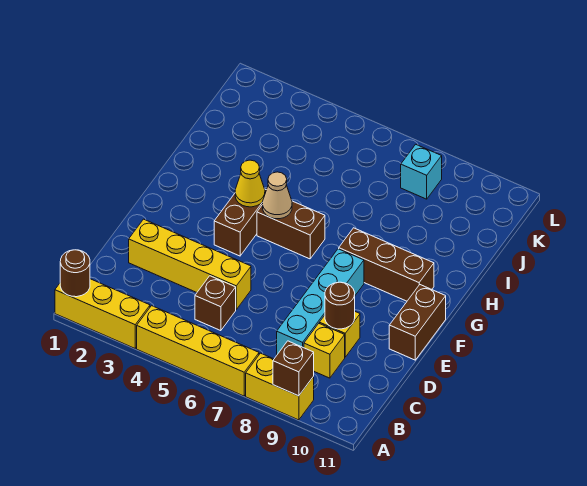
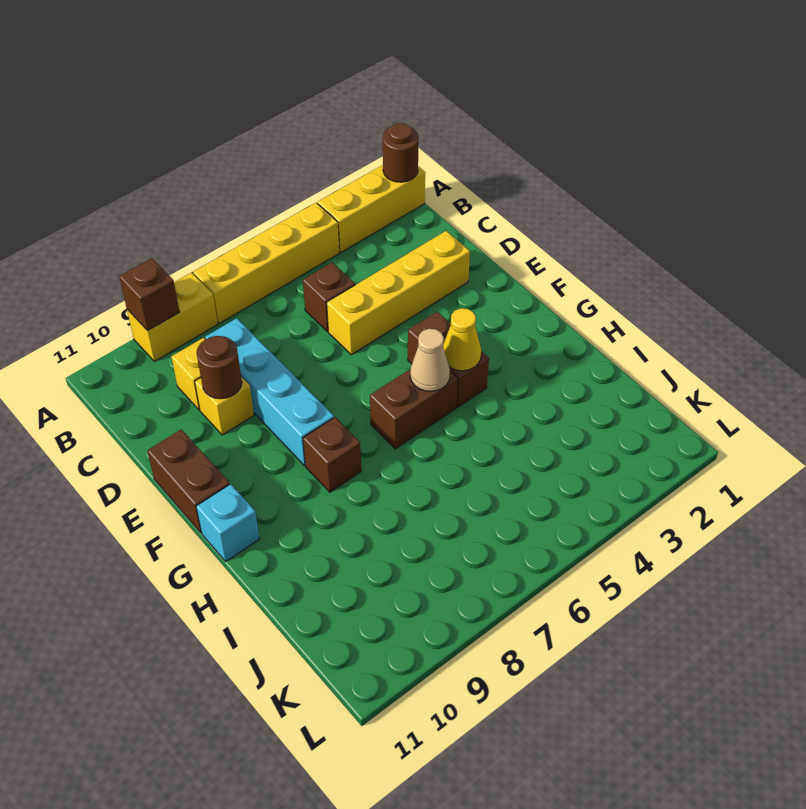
brown 1x3 brick [339,228,434,301] -> brown 1x1 brick [303,417,361,492]
cyan 1x1 brick [401,144,442,199] -> cyan 1x1 brick moved to [196,484,259,561]

